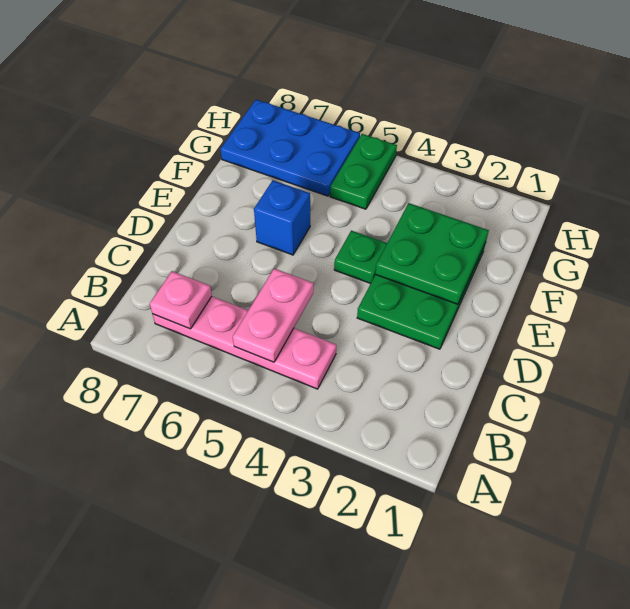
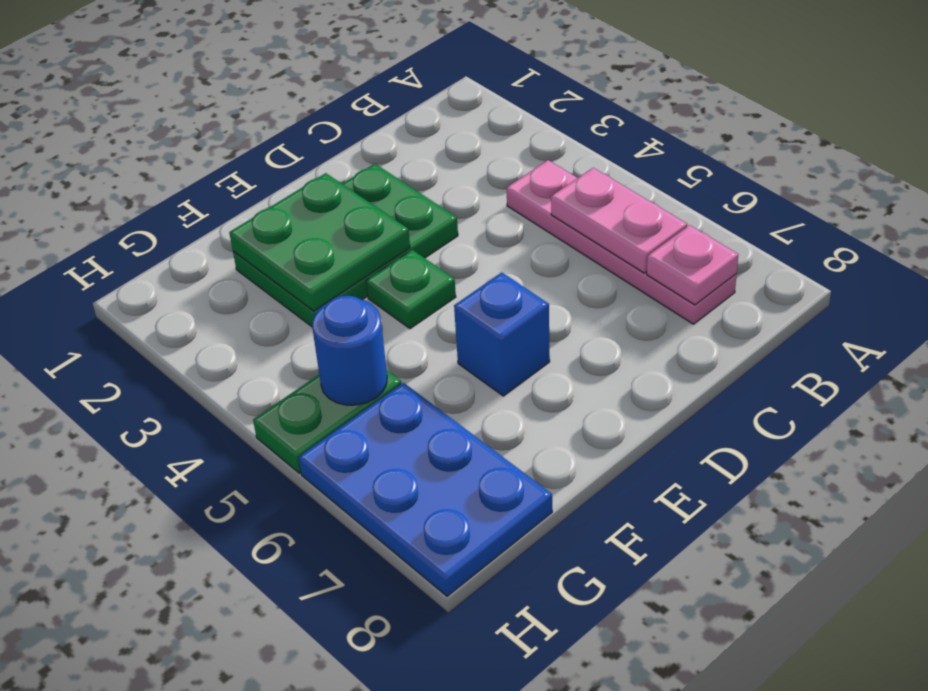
pink 1x2 plate [233,269,313,362] -> pink 1x2 plate turned to [551,168,687,273]
none -> blue 1x1 round brick [312,296,387,405]

